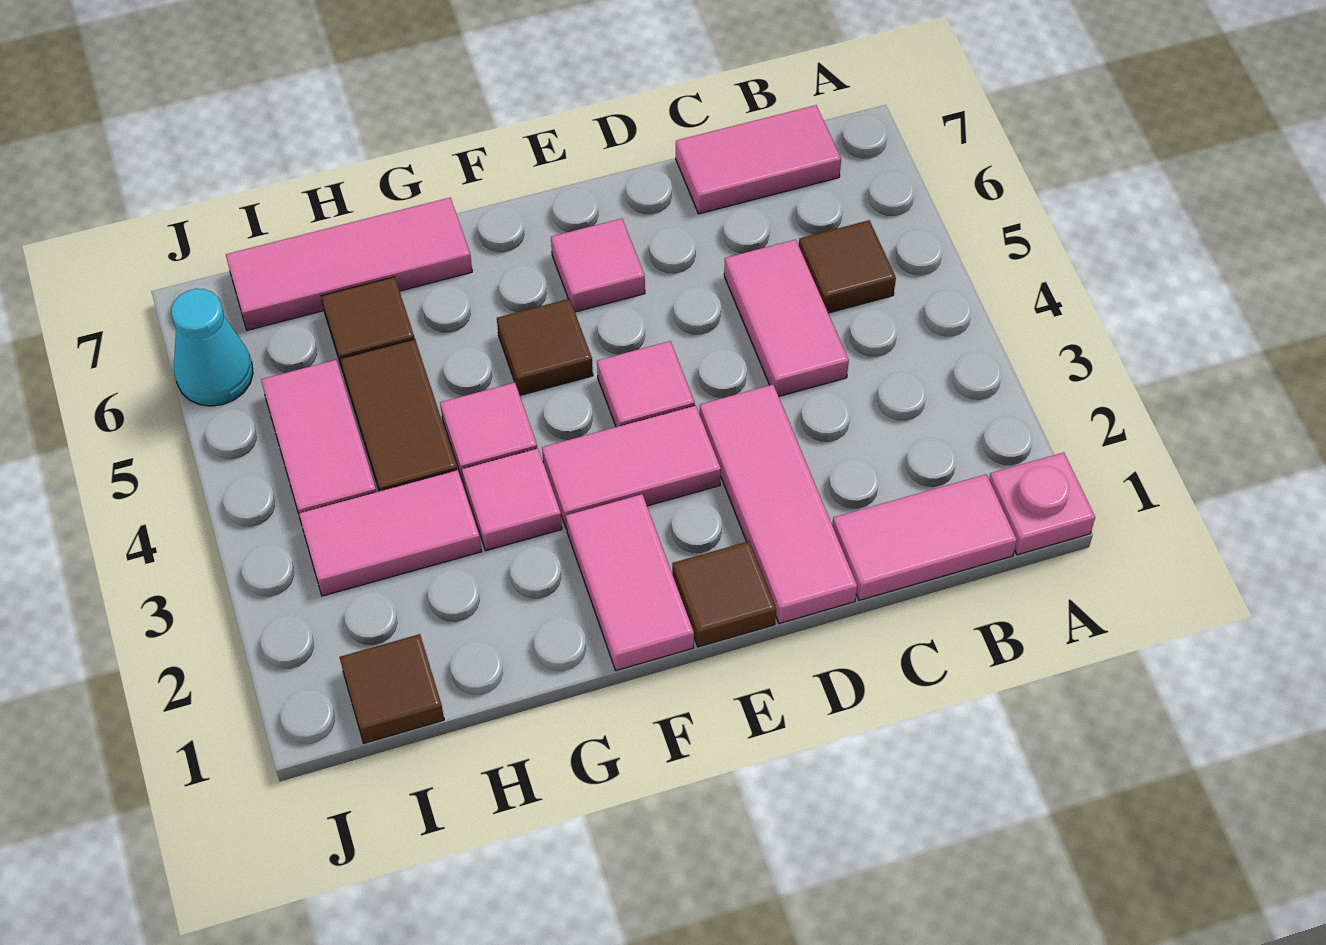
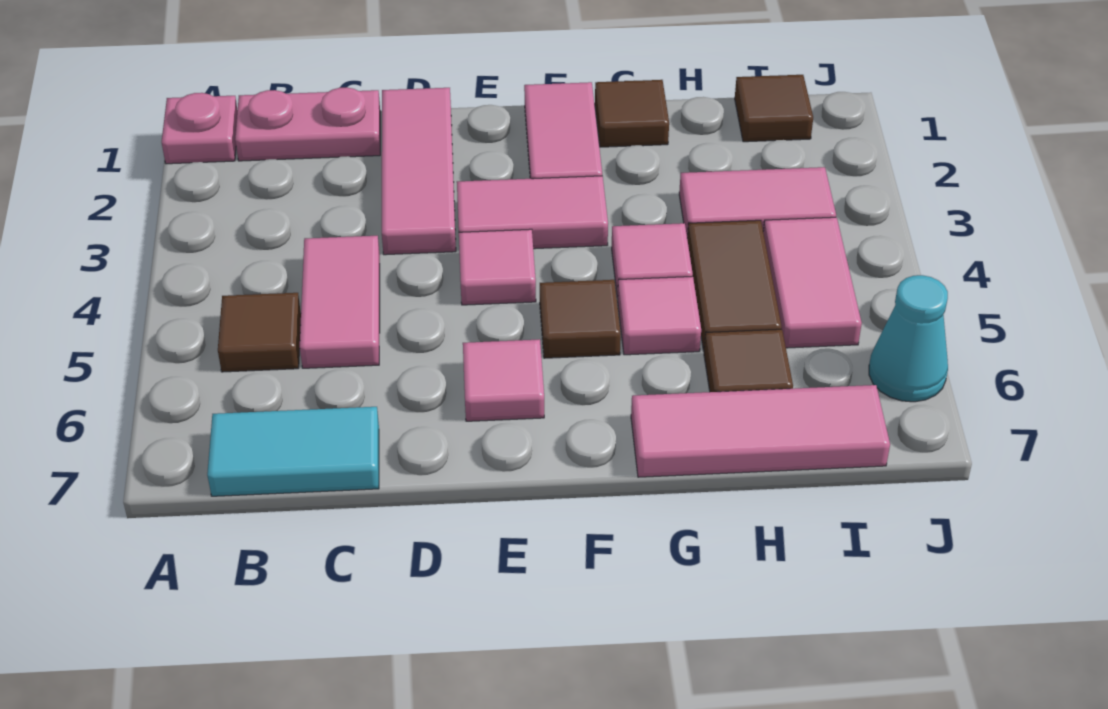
pink 1x2 tile [832,474,1017,600] -> pink 1x2 plate [235,87,380,161]
pink 1x2 tile [676,105,841,214] -> cyan 1x2 tile [207,407,379,496]
brown 1x1 tile [672,541,776,647] -> brown 1x1 tile moved to [595,80,669,147]
pink 1x1 tile [462,448,562,551] -> pink 1x1 tile moved to [618,276,701,355]

